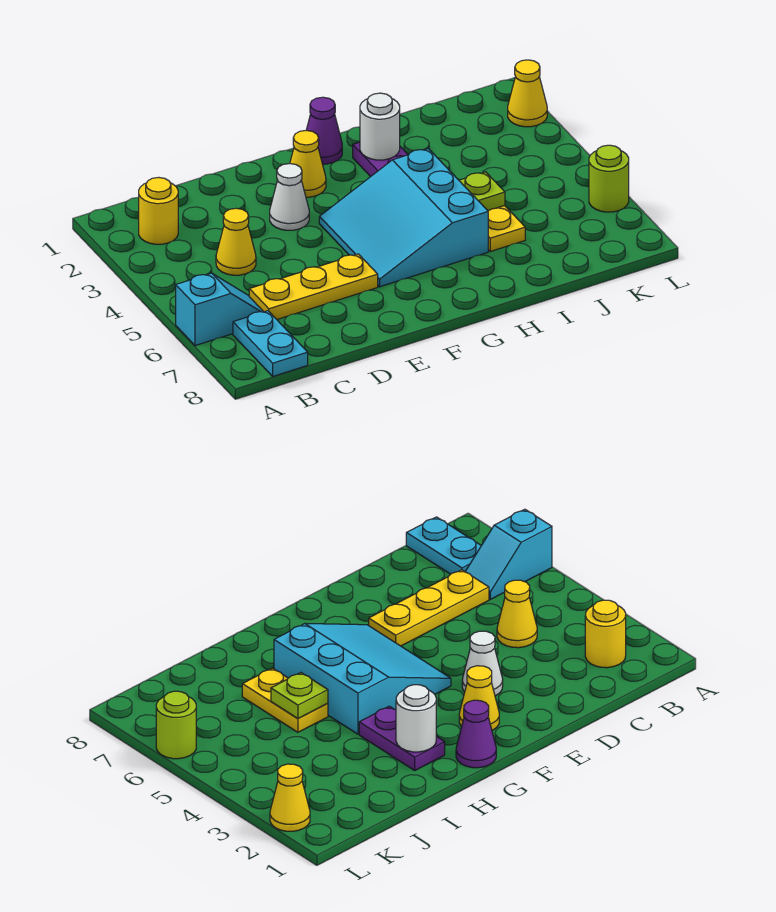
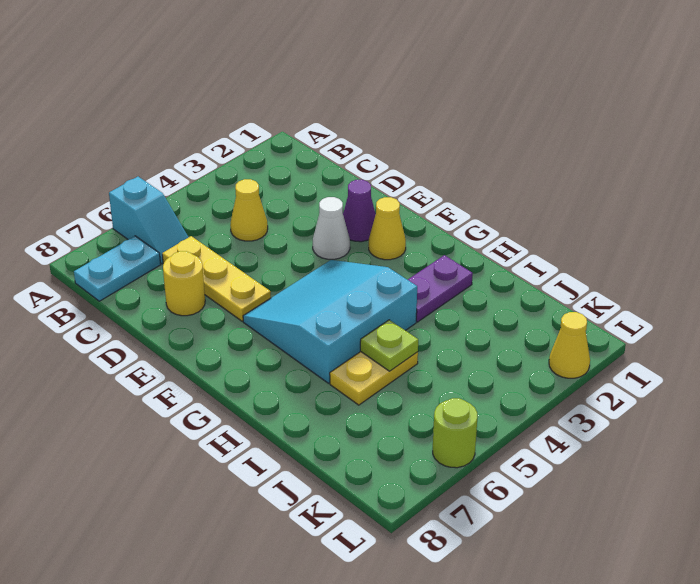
yellow 1x1 round brick [139,177,178,244] -> yellow 1x1 round brick moved to [163,251,205,316]
purple 1x1 cone [307,97,342,164] -> purple 1x1 cone moved to [343,180,376,242]
white 1x1 round brick [360,93,400,160] -> none

